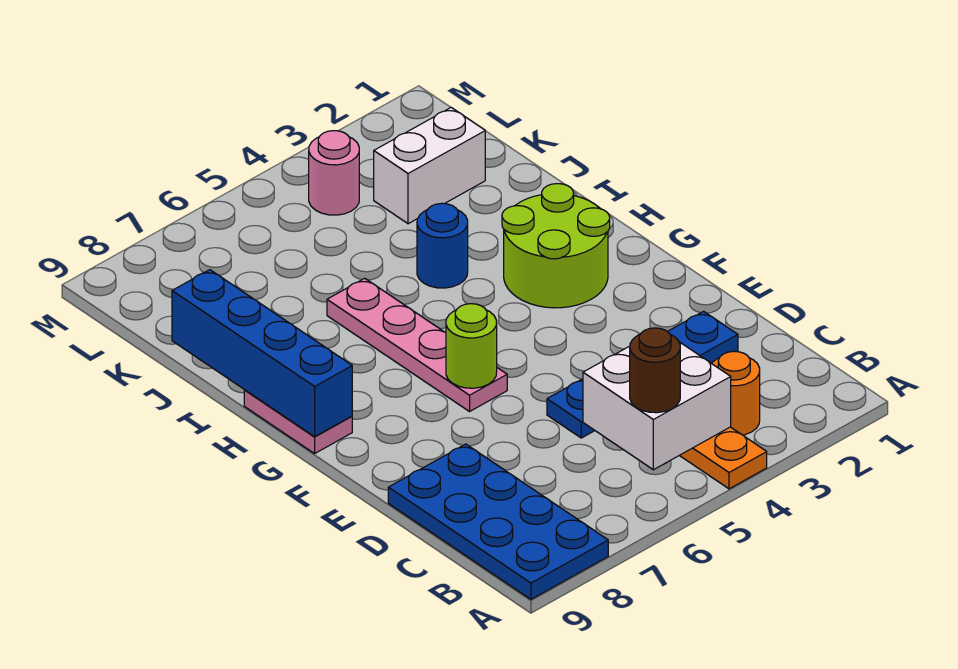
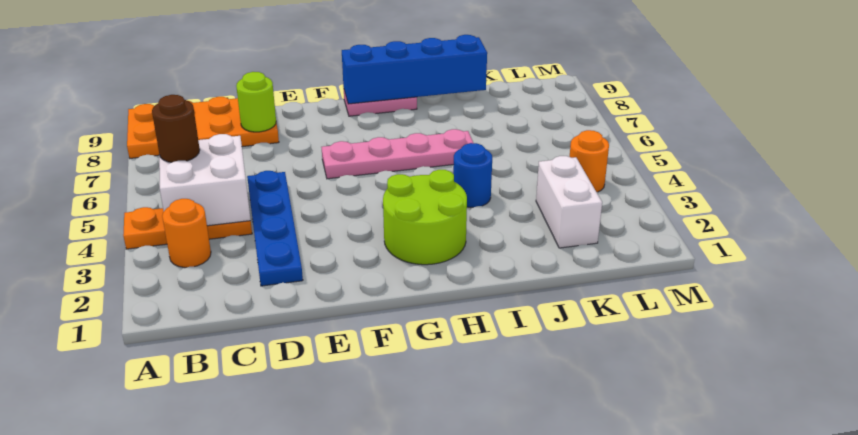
blue 2x4 plate [388,444,608,599] -> orange 2x4 plate [127,97,279,158]
lime 1x1 round brick [446,304,497,388] -> lime 1x1 round brick moved to [236,72,276,132]
pink 1x1 round brick [309,131,359,215] -> orange 1x1 round brick [570,130,609,192]

